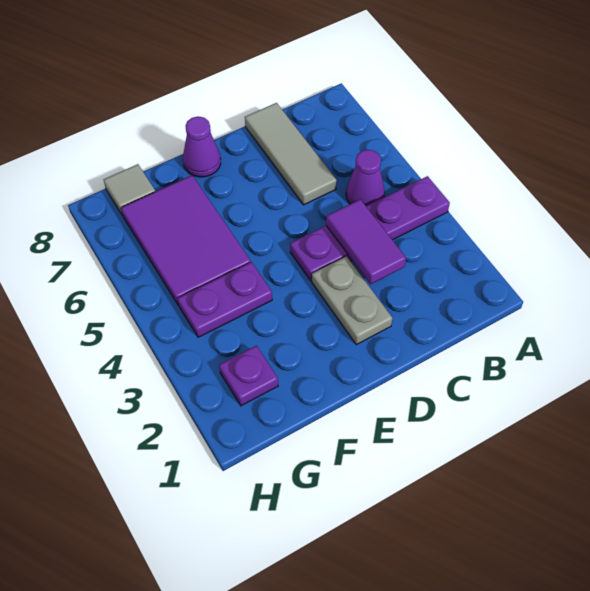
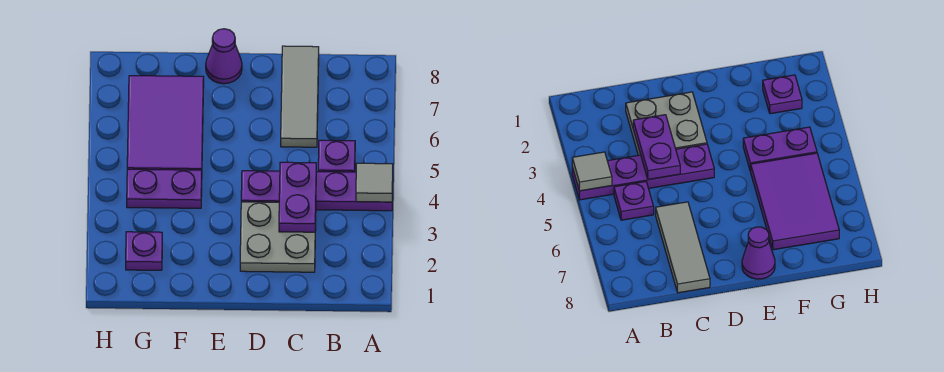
purple 1x1 cone [346,150,385,206] -> purple 1x1 plate [318,140,355,172]
purple 1x2 tile [326,199,406,284] -> purple 1x2 plate [279,162,316,232]
grey 1x2 plate [312,256,392,345] -> grey 2x2 plate [240,202,316,272]
grey 1x1 tile [104,164,155,215] -> grey 1x1 tile moved to [356,163,393,202]

